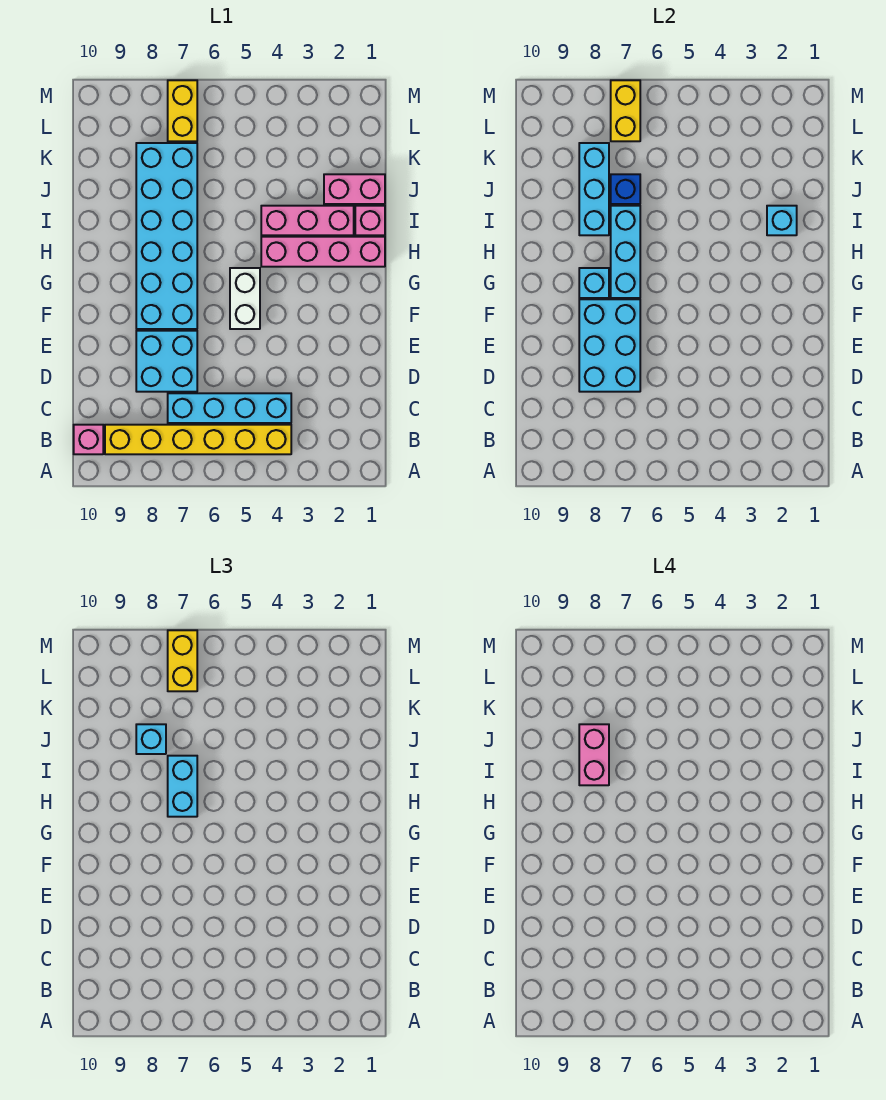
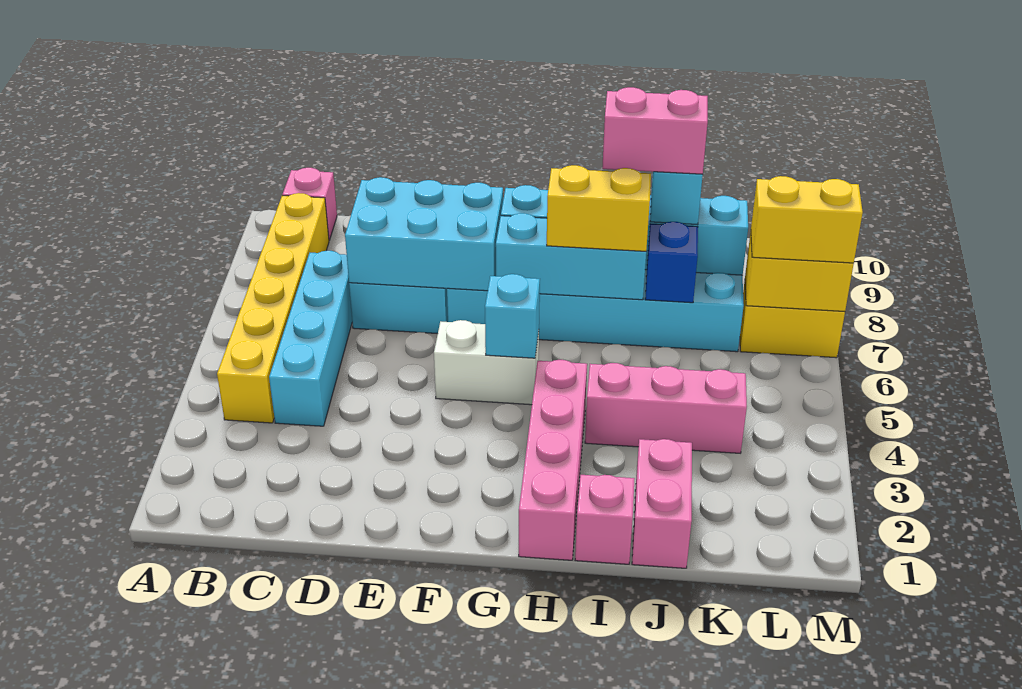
cyan 1x2 brick [168,756,197,817] -> yellow 1x2 brick [547,165,651,251]
pink 1x3 brick [261,206,354,235] -> pink 1x3 brick turned to [585,363,747,453]
cyan 1x1 brick [767,206,797,235] -> cyan 1x1 brick moved to [485,274,540,358]

